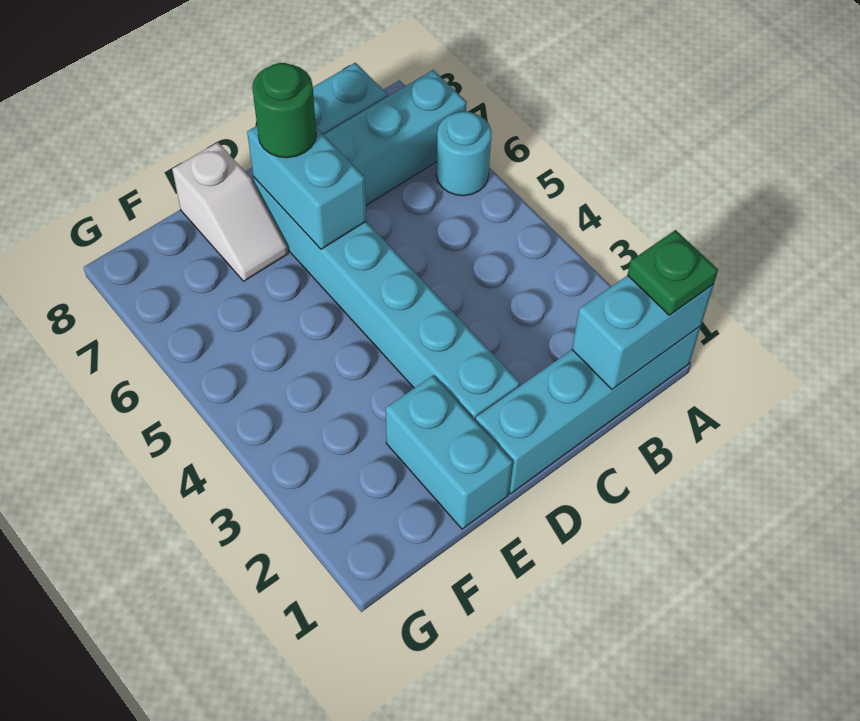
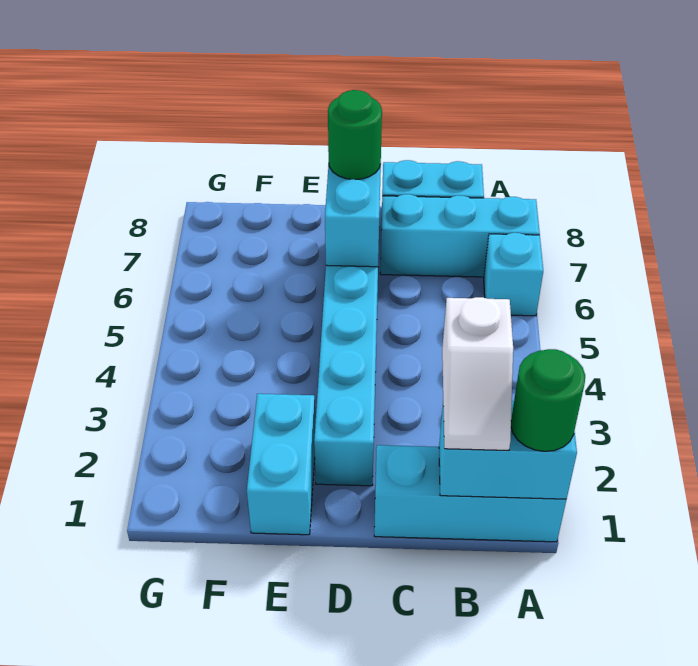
cyan 1x4 brick [475,326,701,494] -> cyan 1x3 brick [374,445,566,542]
green 1x1 plate [627,230,718,315] -> green 1x1 round brick [511,349,585,451]
cyan 1x1 round brick [436,112,492,196] -> cyan 1x1 brick [484,233,543,316]
white 1x2 slope [172,142,288,281] -> white 1x2 slope moved to [442,297,513,450]

